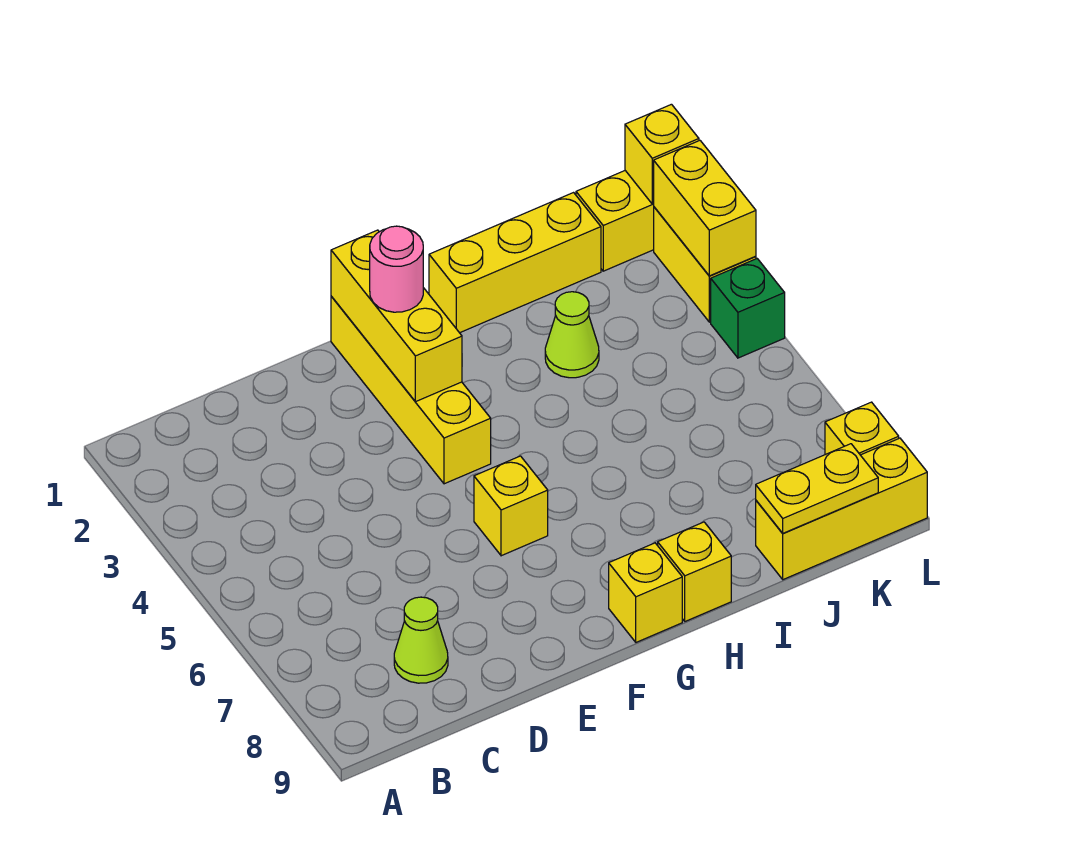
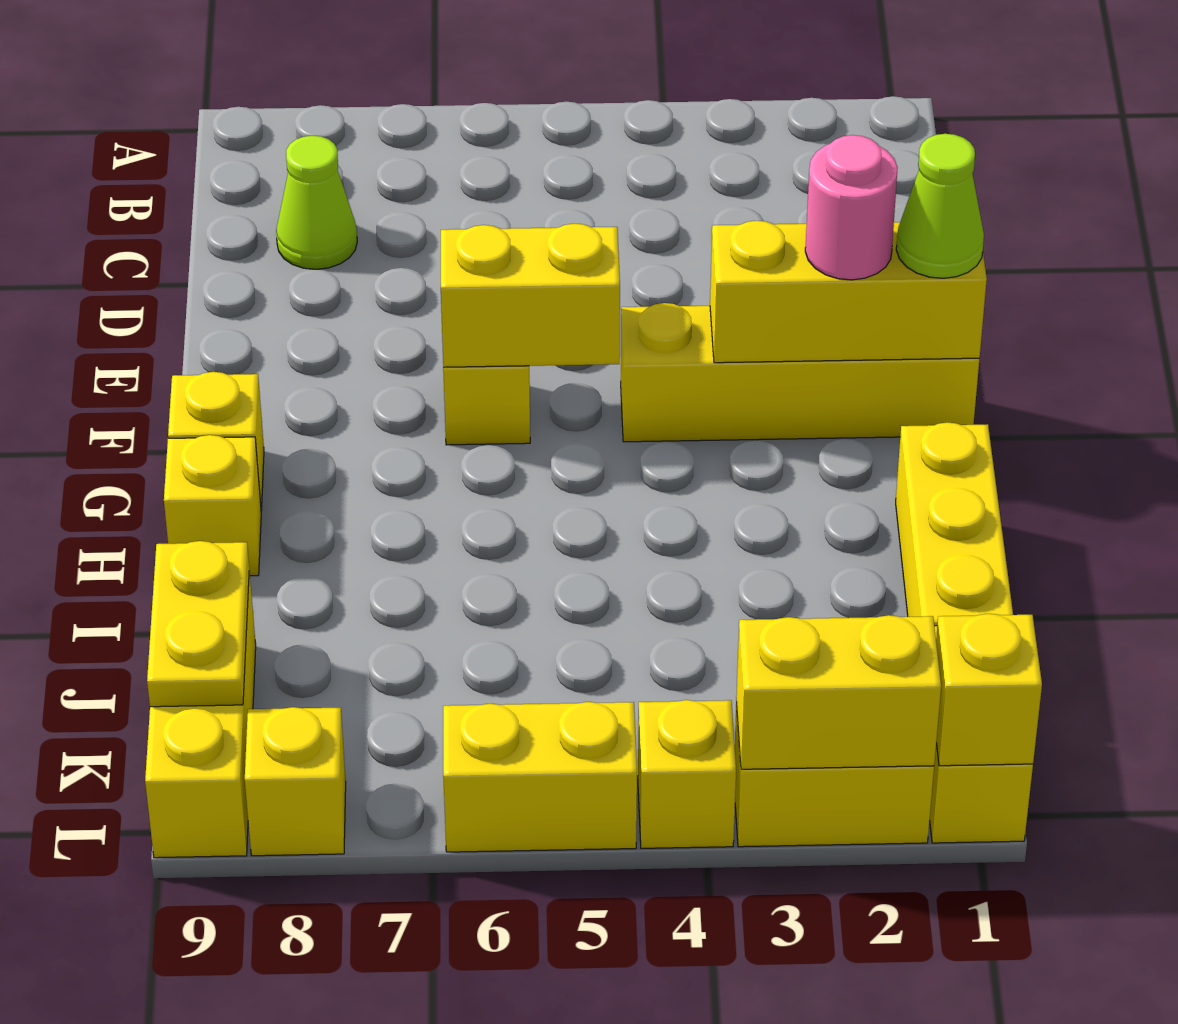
none -> yellow 1x2 brick [441,224,620,367]
lime 1x1 cone [545,292,599,378] -> lime 1x1 cone moved to [896,134,984,278]
green 1x1 brick [711,259,785,358] -> yellow 1x1 brick [638,700,736,848]
none -> yellow 1x2 brick [443,702,637,852]

